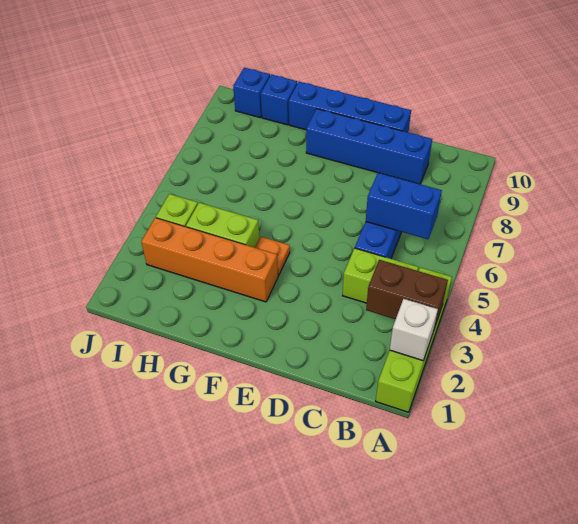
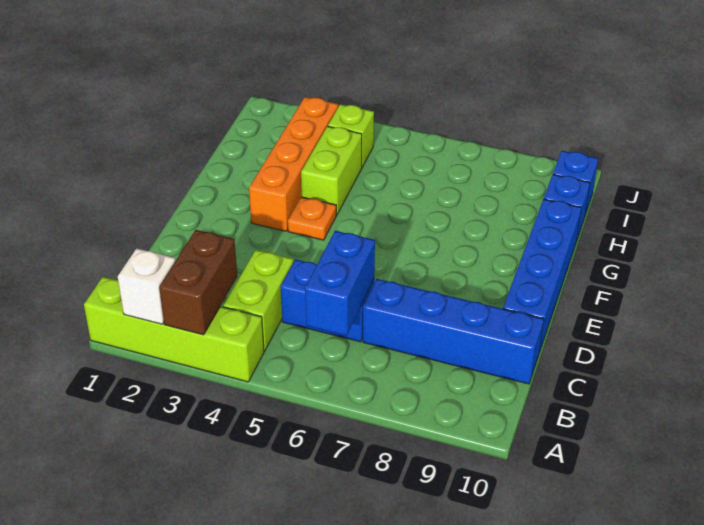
blue 1x4 brick [306,109,432,184] -> blue 1x4 brick turned to [363,279,544,384]

